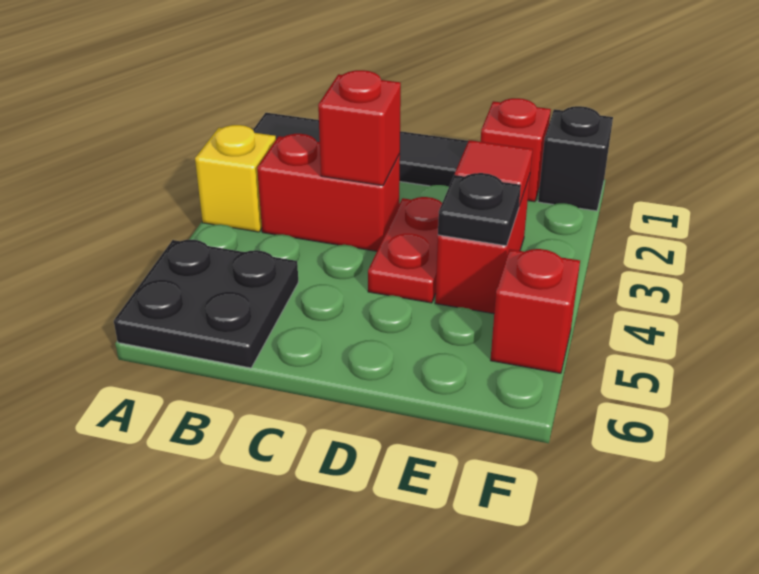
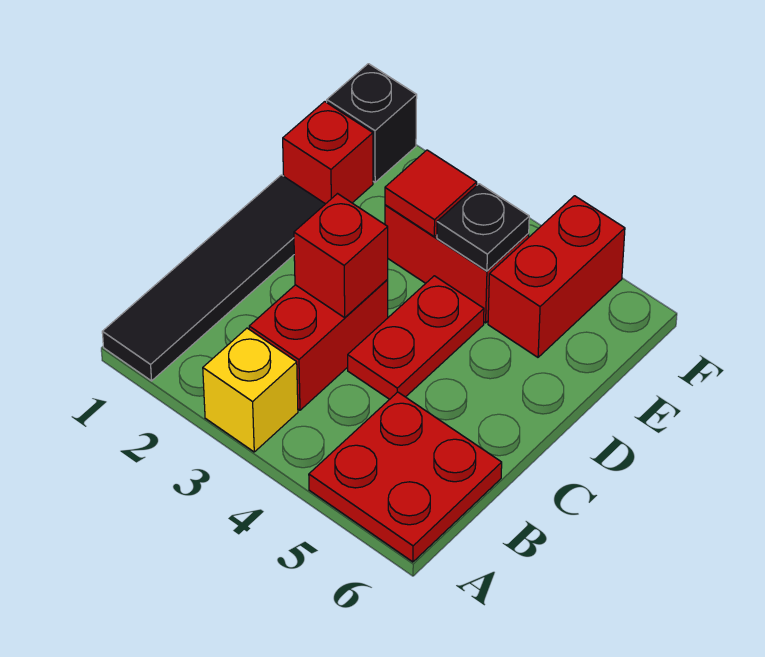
black 2x2 plate [114,240,298,368] -> red 2x2 plate [309,392,502,562]
red 1x2 plate [368,197,442,303] -> red 1x2 plate turned to [348,276,484,399]
red 1x1 brick [491,249,580,373] -> red 1x2 brick [488,196,625,357]

